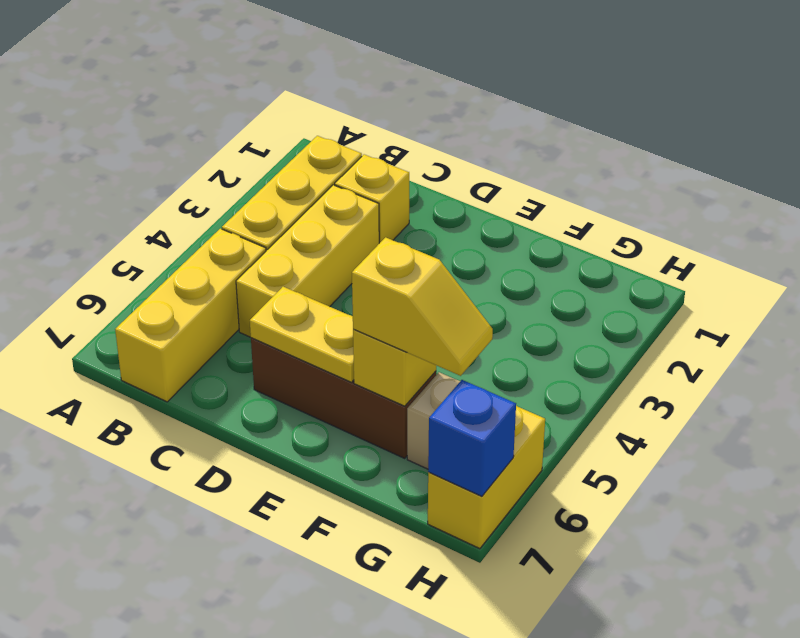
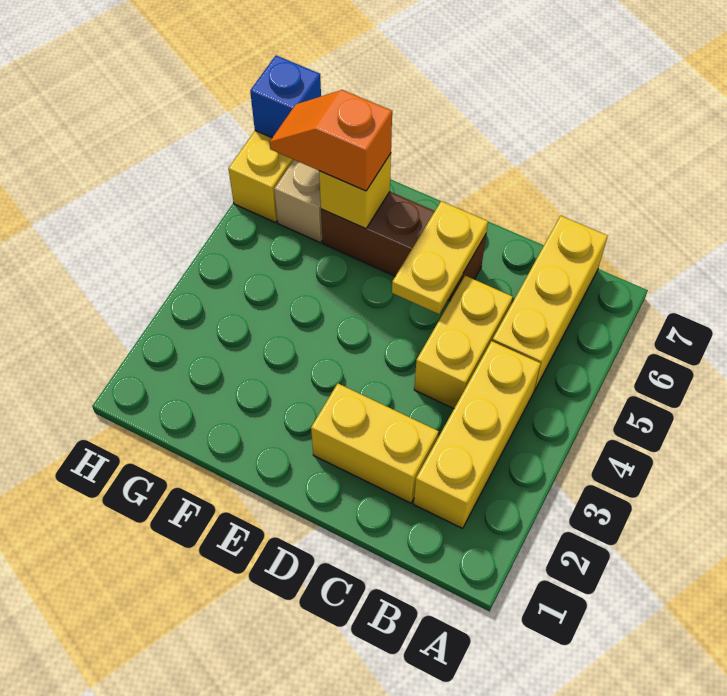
yellow 1x1 brick [335,154,409,243] -> yellow 1x2 brick [311,384,439,503]
yellow 1x3 brick [236,185,379,337] -> yellow 1x2 brick [414,276,513,409]
yellow 1x2 plate [250,287,354,382] -> yellow 1x2 plate turned to [392,201,488,314]
yellow 1x2 slope [352,237,493,376] -> orange 1x2 slope [270,90,392,191]

